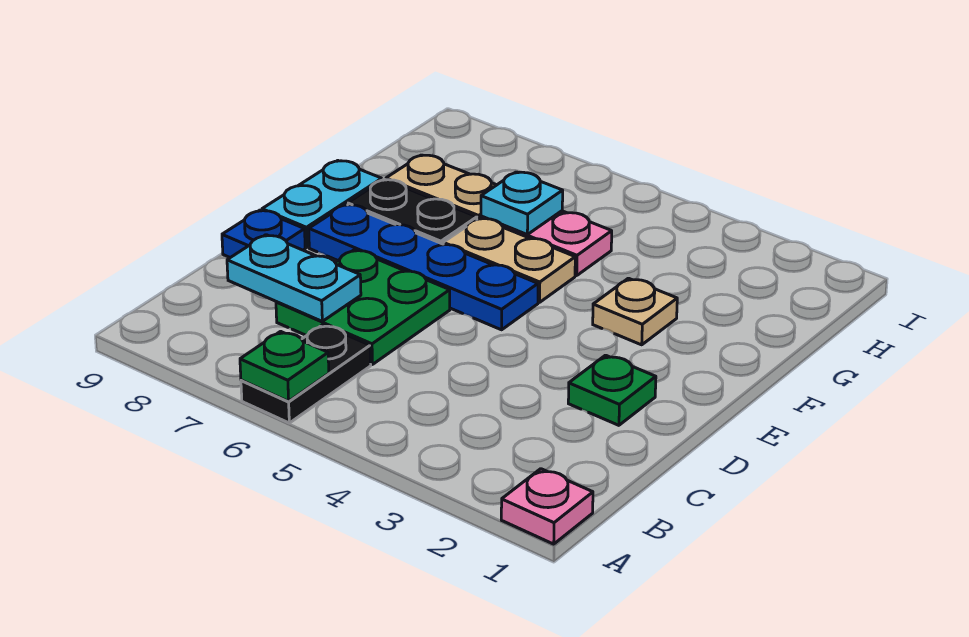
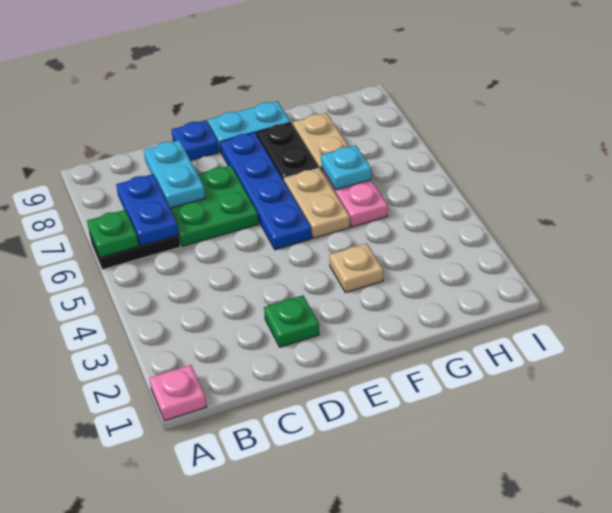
none -> blue 1x2 plate [116,174,179,246]

